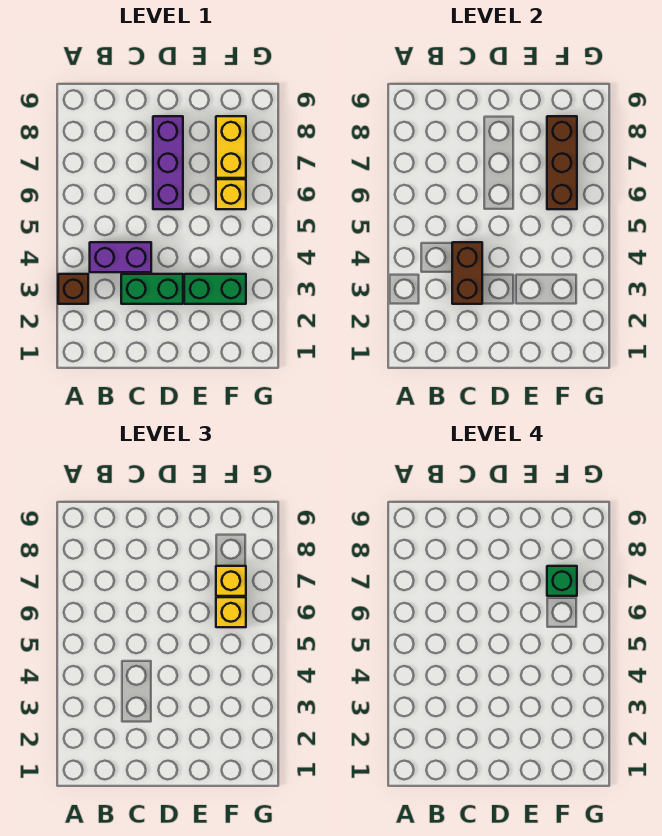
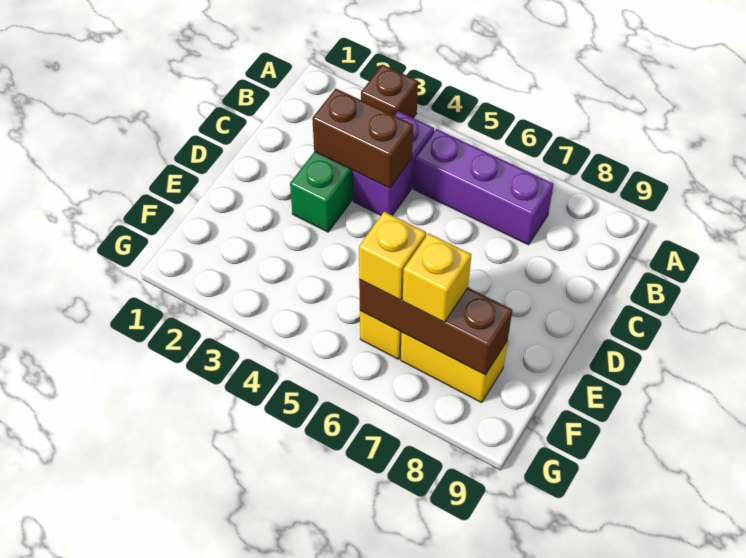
purple 1x3 brick [153,116,183,209] -> purple 1x3 brick moved to [414,129,554,245]
green 1x2 brick [184,274,246,304] -> none
green 1x1 brick [547,566,577,596] -> none

